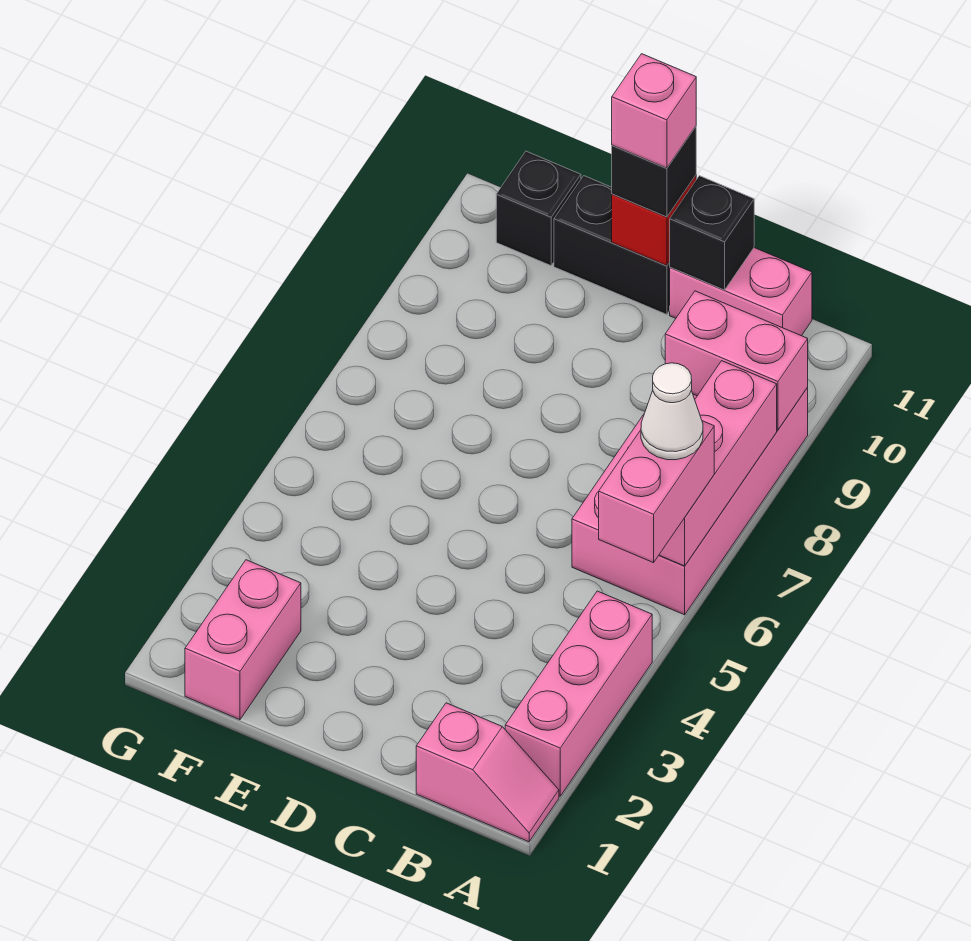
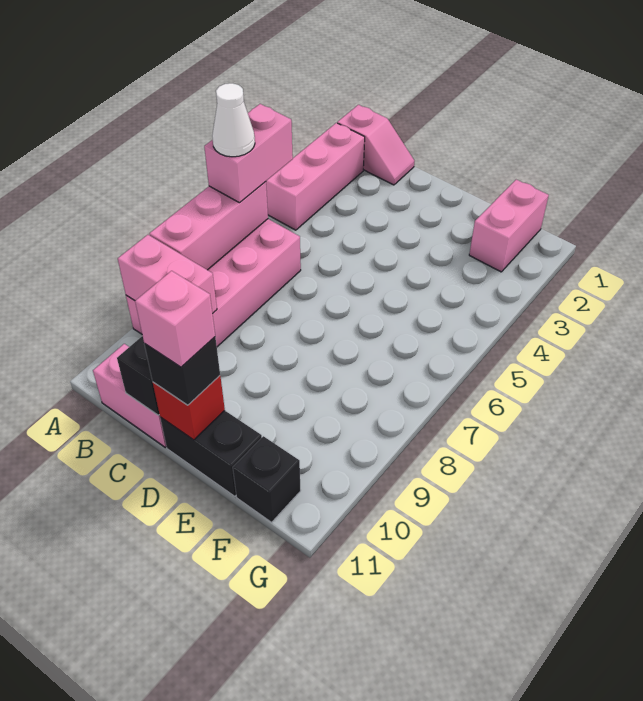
pink 1x2 slope [416,703,559,842] -> pink 1x2 slope turned to [337,105,414,185]

